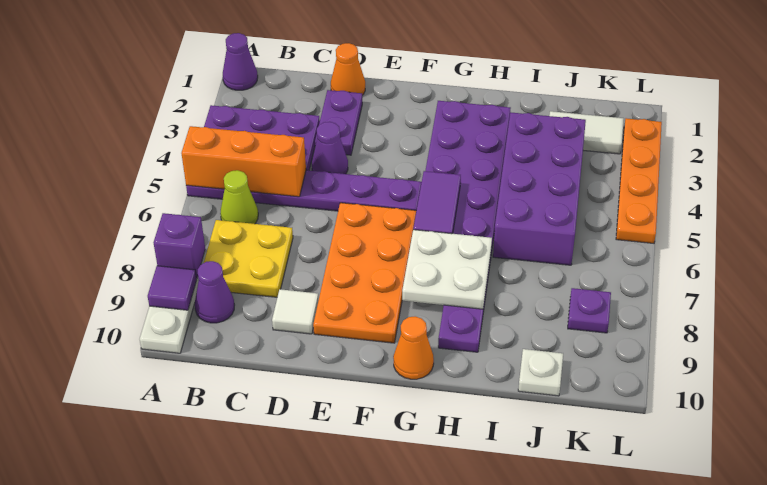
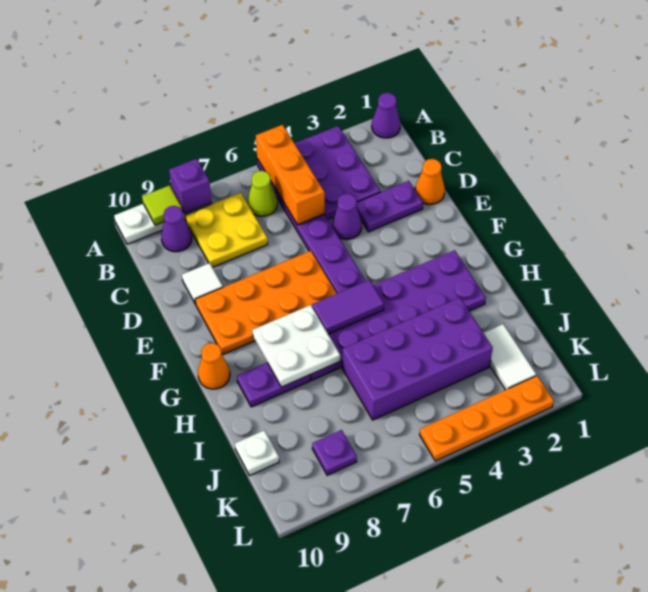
purple 1x1 tile [148,266,197,310] -> lime 1x1 tile [142,185,182,225]

